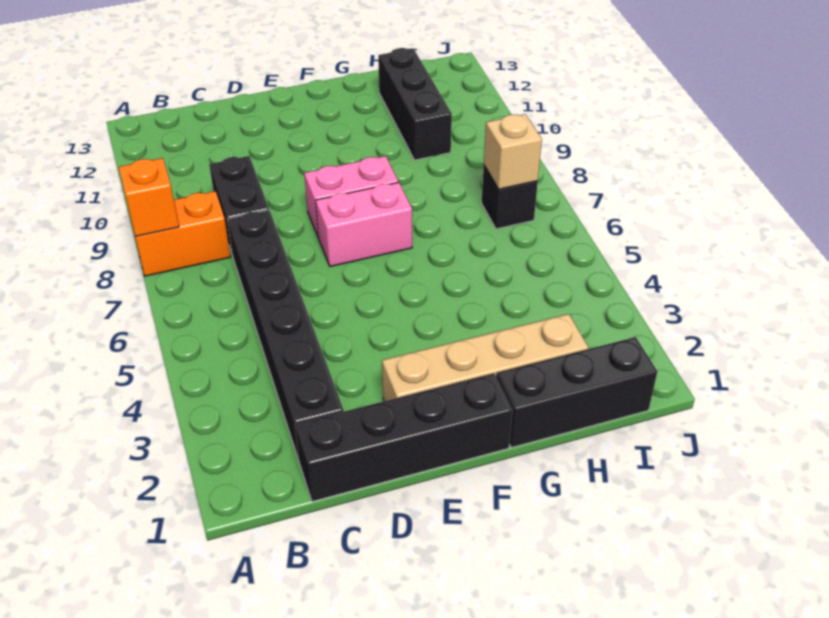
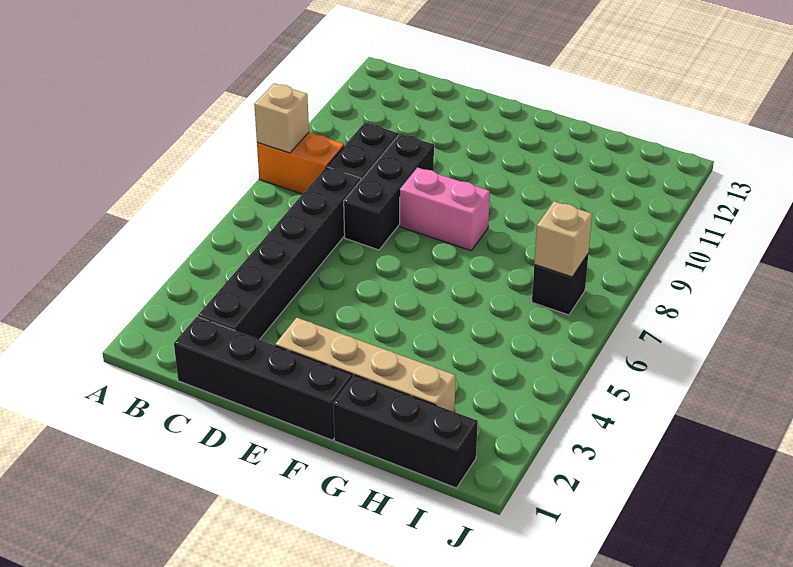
orange 1x1 brick [119,158,179,236] -> tan 1x1 brick [254,83,309,153]
pink 1x2 brick [316,182,412,266] -> none
black 1x3 brick [378,48,452,160] -> black 1x3 brick moved to [344,134,434,250]

